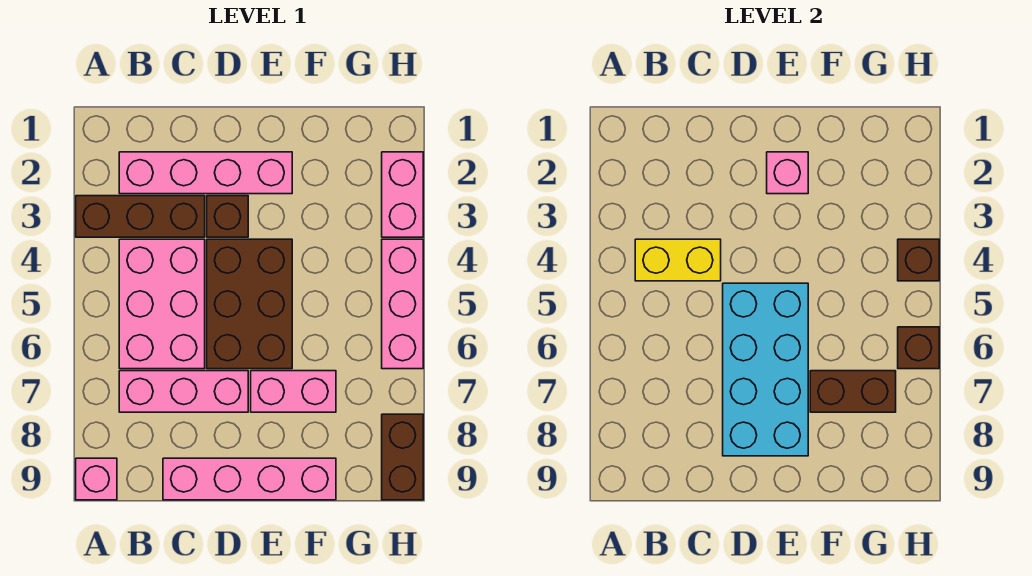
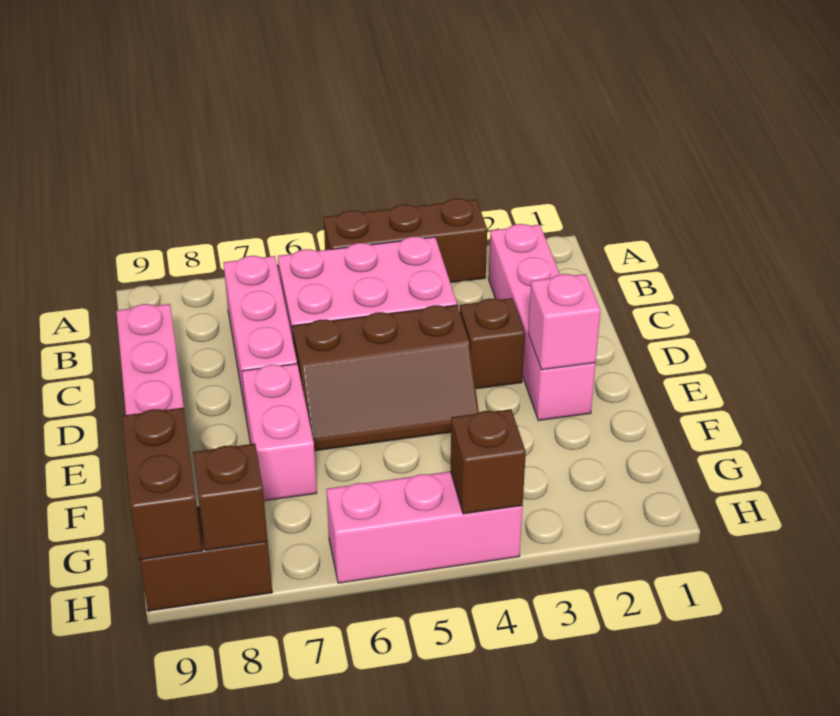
brown 1x3 brick [76,196,205,237] -> brown 1x3 brick turned to [324,198,487,283]
pink 1x1 brick [76,458,117,500] -> none
yellow 1x2 brick [635,239,721,281] -> none
brown 2x3 brick [207,239,292,369] -> brown 2x3 slope [292,305,479,451]
cyan 2x4 brick [723,283,808,456] -> none
brown 1x2 brick [810,371,896,412] -> brown 1x2 brick moved to [122,408,202,560]
pink 1x2 brick [382,152,423,237] -> none
brown 1x1 brick [898,327,939,369] -> brown 1x1 brick moved to [193,444,268,551]

